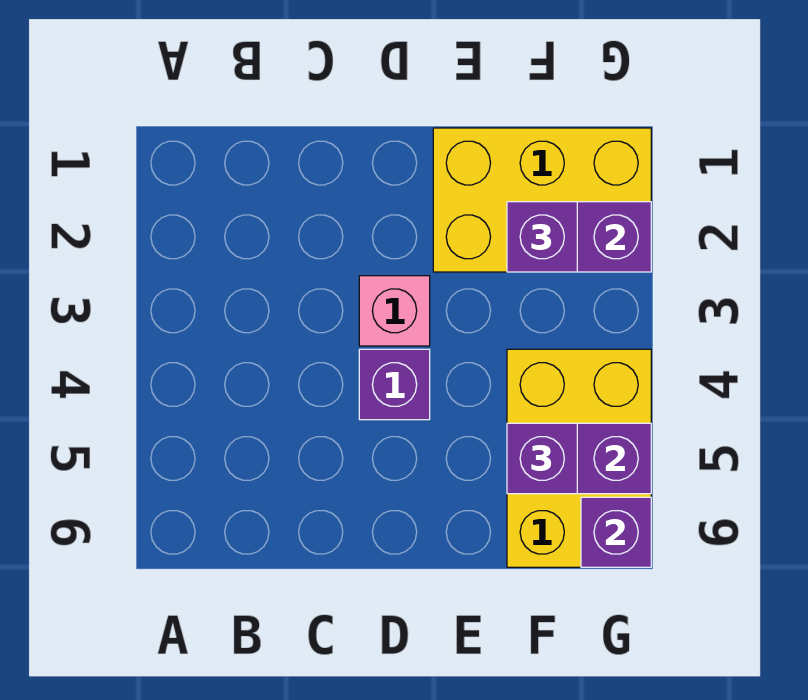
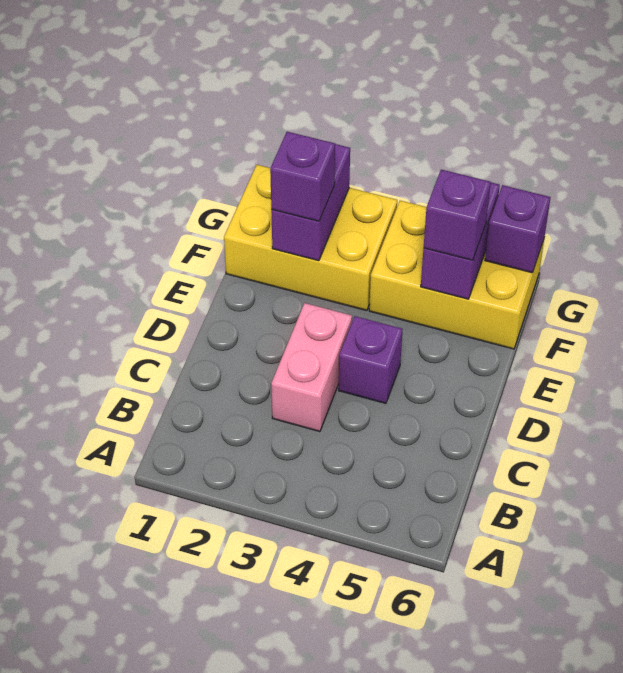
pink 1x1 brick [359,276,430,346] -> pink 1x2 brick [271,303,352,432]
yellow 2x3 brick [433,128,651,272] -> yellow 2x3 brick turned to [224,165,397,311]

